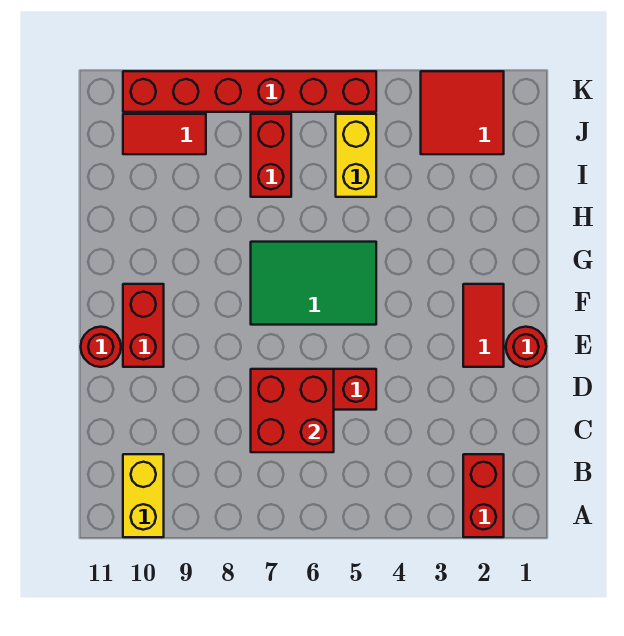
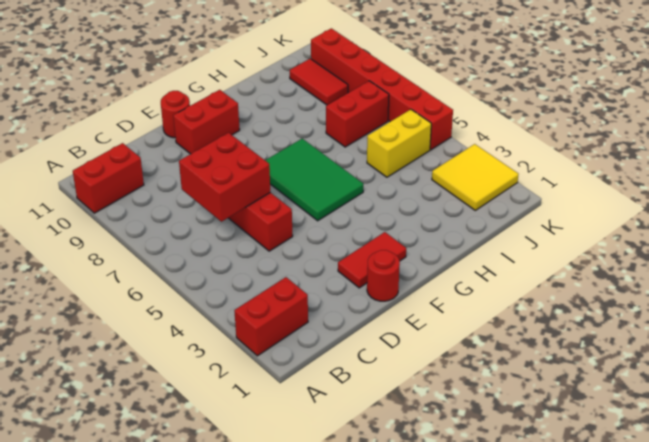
yellow 1x2 brick [123,454,164,537] -> red 1x2 brick [73,143,144,213]
red 2x2 tile [421,71,504,154] -> yellow 2x2 tile [432,144,519,210]

